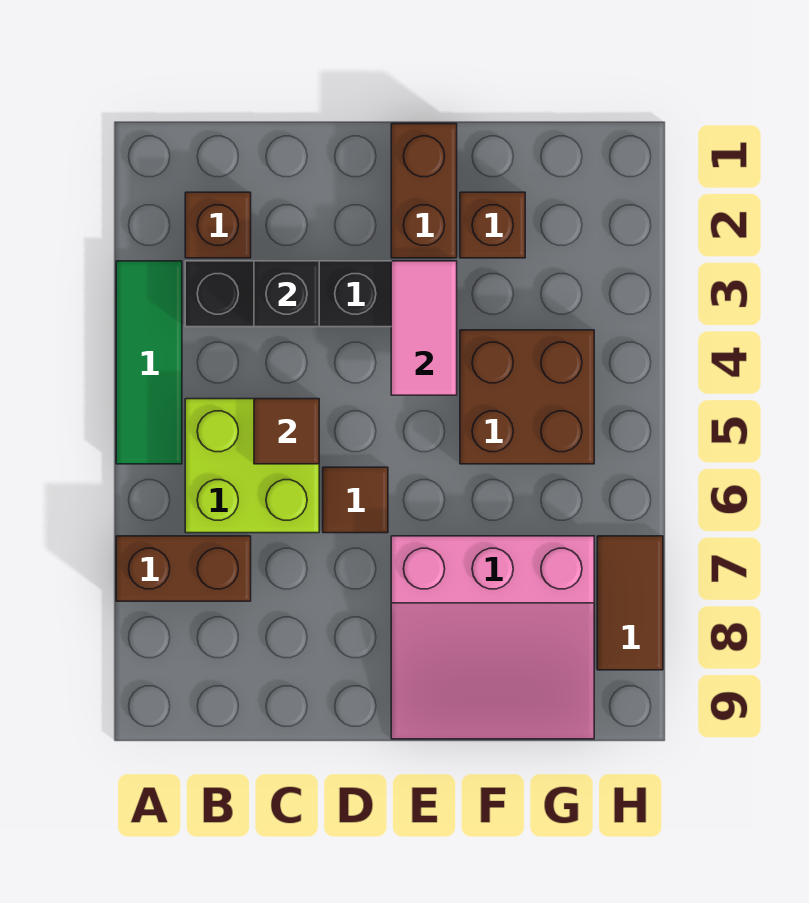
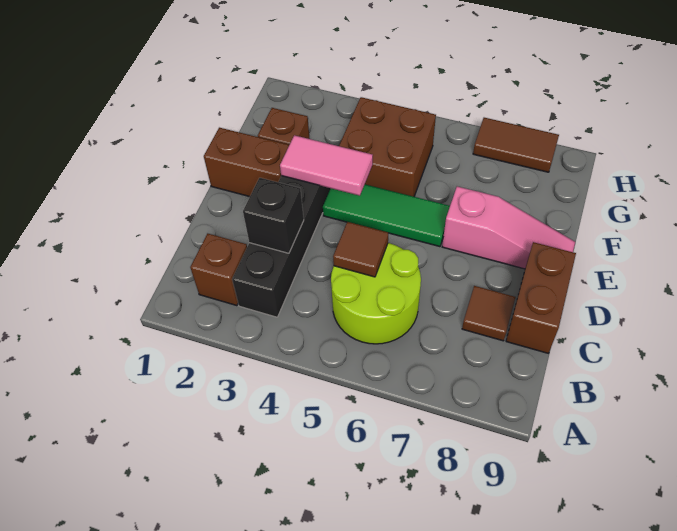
green 1x3 tile [116,261,182,464] -> green 1x3 tile moved to [323,185,450,247]
brown 1x2 brick [116,536,251,601] -> brown 1x2 brick moved to [506,242,576,353]
lime 2x2 brick [185,399,319,533] -> lime 2x2 round brick [331,243,421,344]
brown 1x1 tile [323,467,388,533] -> brown 1x1 tile moved to [462,286,516,341]
pink 3x3 slope [391,536,594,739] -> pink 1x3 slope [442,186,575,269]

